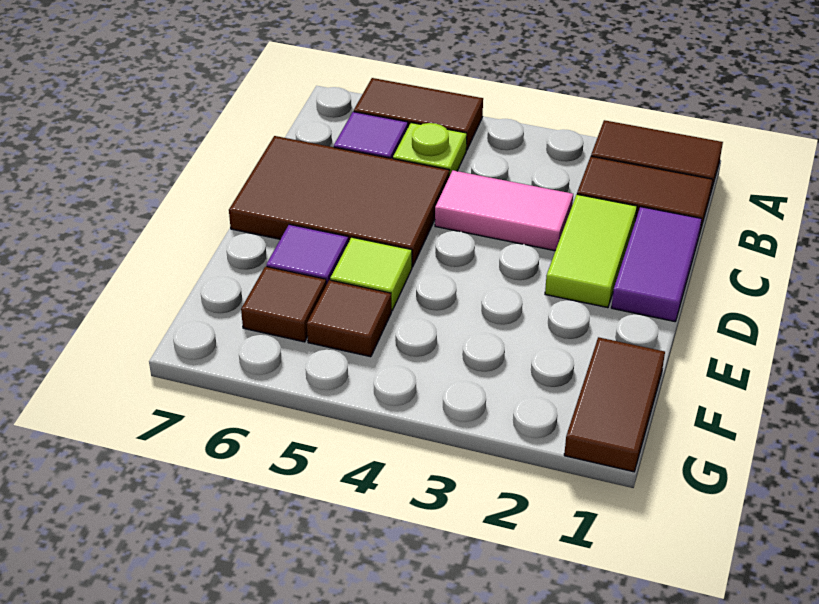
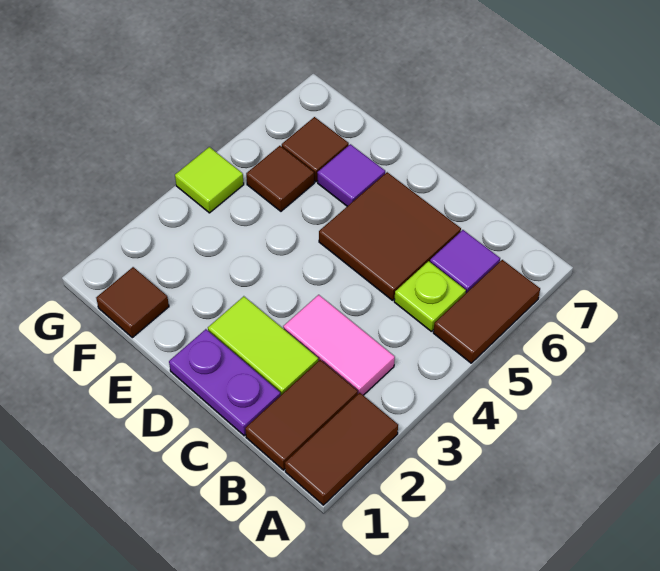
purple 1x2 tile [611,207,702,322] -> purple 1x2 plate [169,329,281,436]
pink 1x2 tile [435,170,573,251] -> pink 1x2 tile turned to [283,295,395,395]
brown 2x3 tile [229,136,450,267] -> brown 2x2 tile [319,172,461,300]
lime 1x1 tile [330,237,412,310] -> lime 1x1 tile moved to [175,147,244,213]
brown 1x2 tile [564,337,665,472] -> brown 1x1 tile [96,267,169,338]

